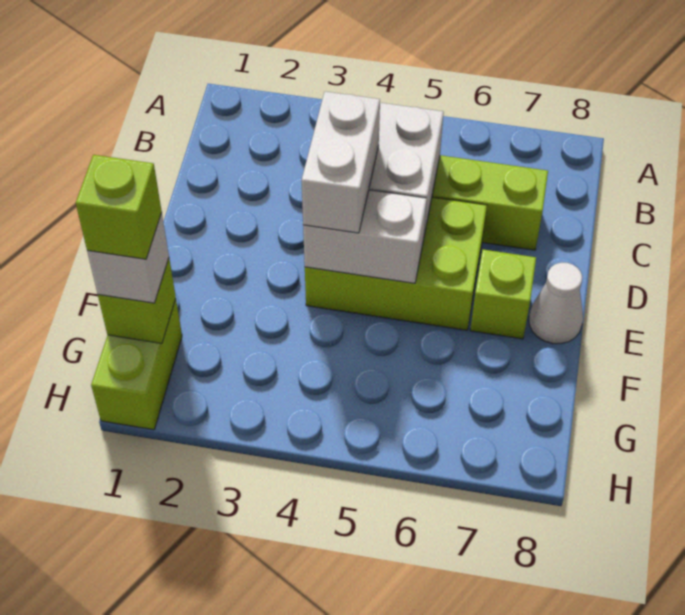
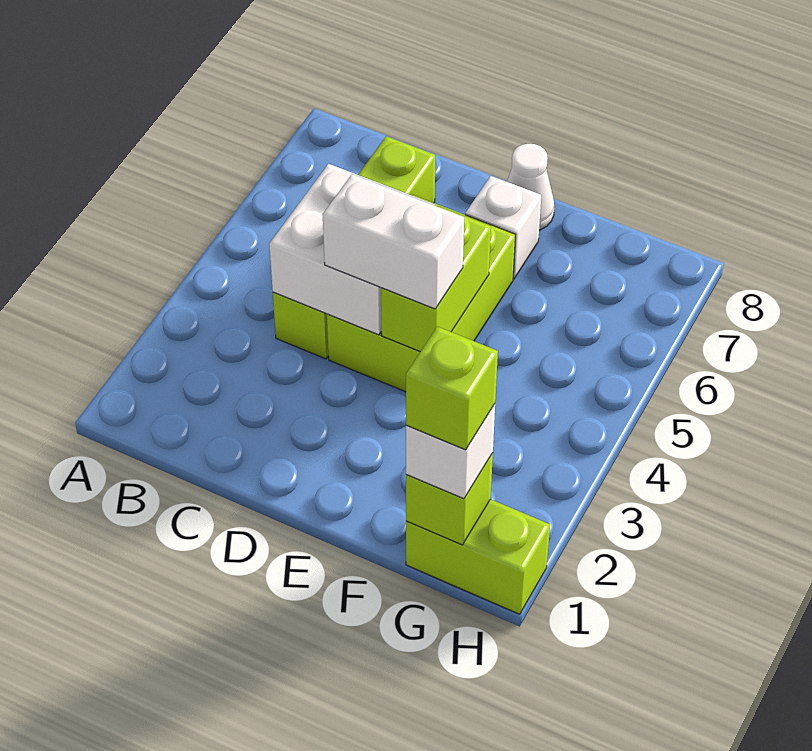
white 1x2 brick [303,190,427,283] -> lime 1x2 brick [381,206,491,352]
lime 1x1 brick [470,250,536,339] -> white 1x1 brick [465,176,541,279]

